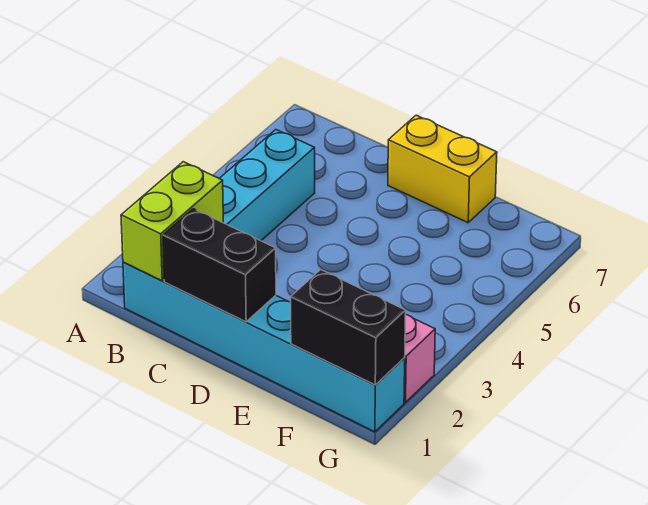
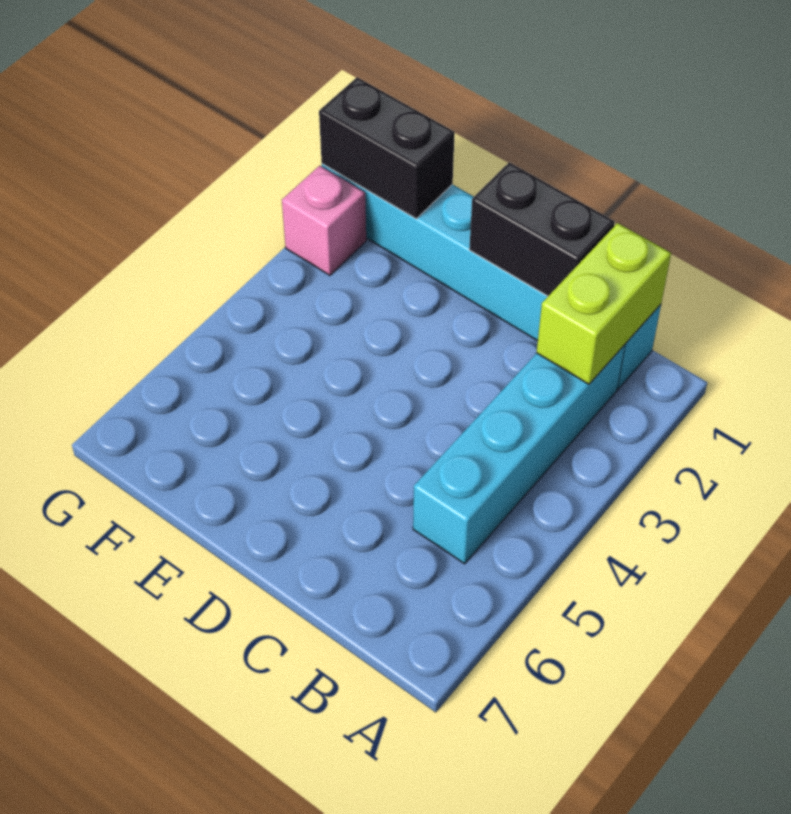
yellow 1x2 brick [388,115,497,223] -> none

